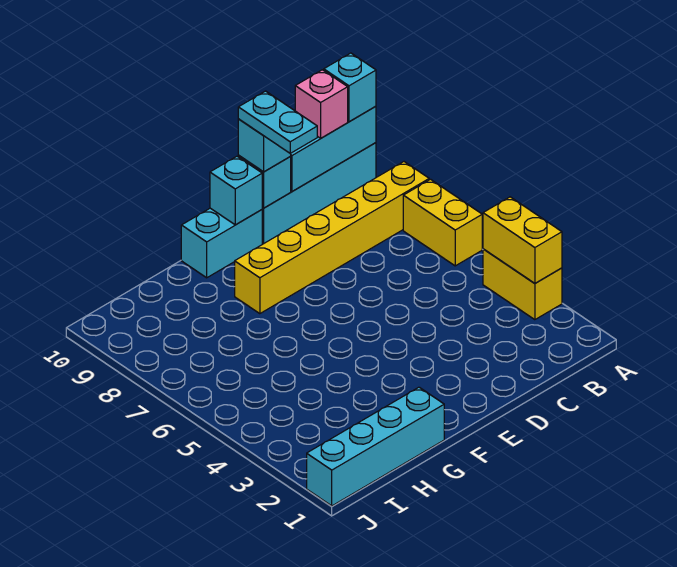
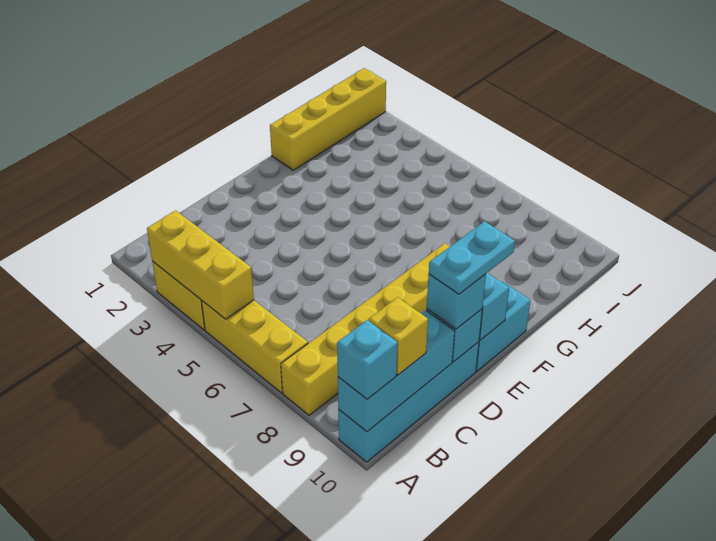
yellow 1x2 brick [483,197,562,283] -> yellow 1x3 brick [147,210,254,319]
yellow 1x2 brick [403,179,482,266] -> yellow 1x3 brick [201,300,308,393]
pink 1x1 brick [295,70,348,138] -> yellow 1x1 brick [369,297,428,375]
cyan 1x2 plate [238,91,317,153] -> cyan 1x2 plate turned to [429,221,515,294]
cyan 1x4 brick [307,387,444,506] -> yellow 1x4 brick [270,68,386,170]

